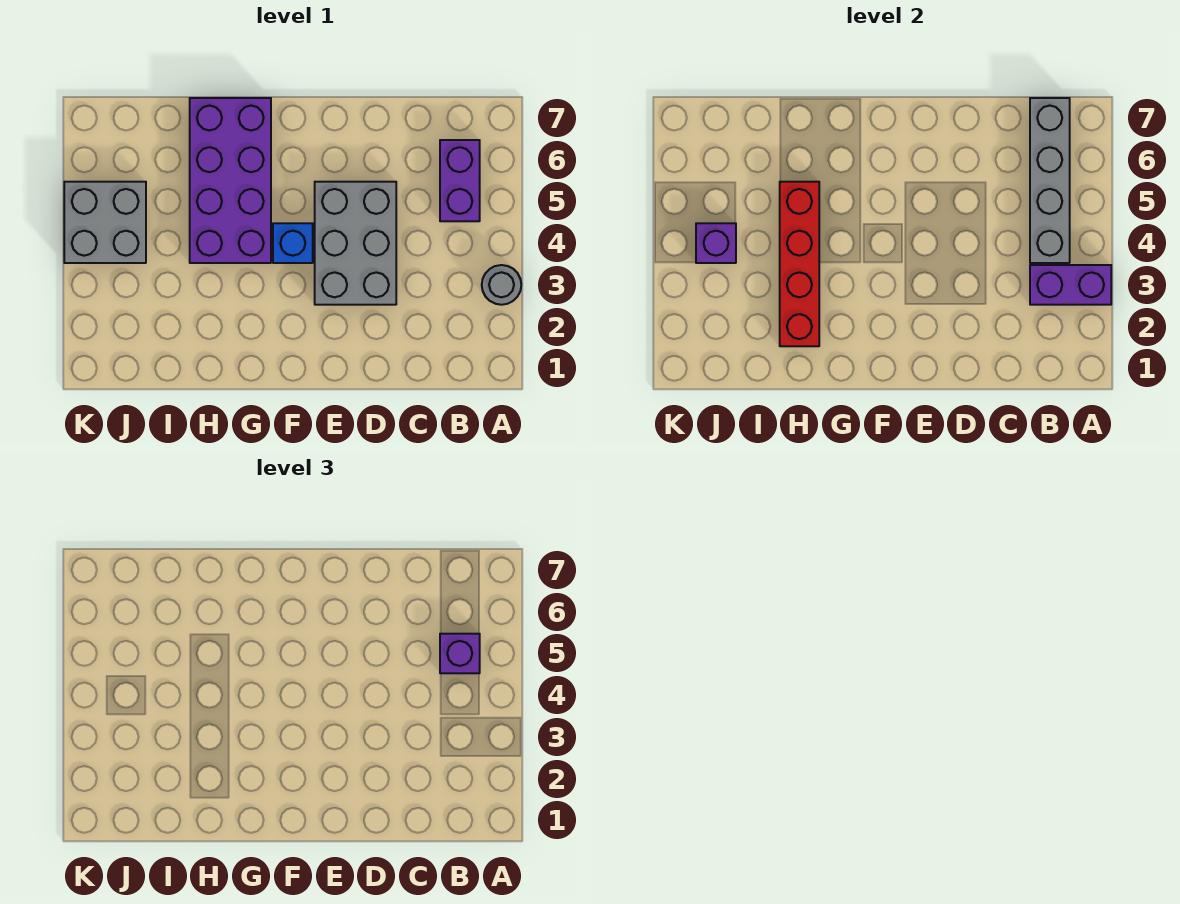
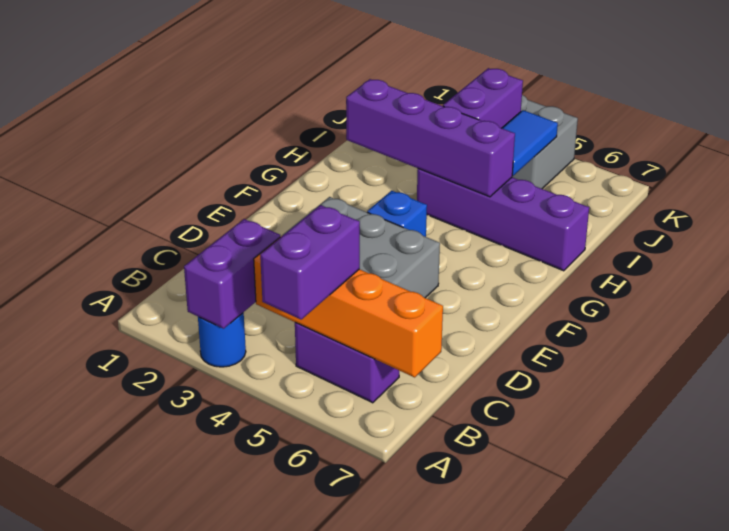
grey 1x1 round brick [482,265,521,305] -> blue 1x1 round brick [198,312,246,367]
grey 1x4 brick [1030,98,1070,263] -> orange 1x4 brick [254,236,443,378]
purple 1x1 brick [440,634,480,673] -> purple 1x2 brick [260,205,360,319]
purple 2x4 brick [190,98,271,263] -> purple 1x4 brick [417,169,589,271]
red 1x4 brick [780,182,819,346] -> purple 1x4 brick [346,79,515,197]
none -> blue 1x2 tile [502,110,558,176]
purple 1x1 brick [696,223,736,263] -> purple 1x2 brick [443,68,523,128]

